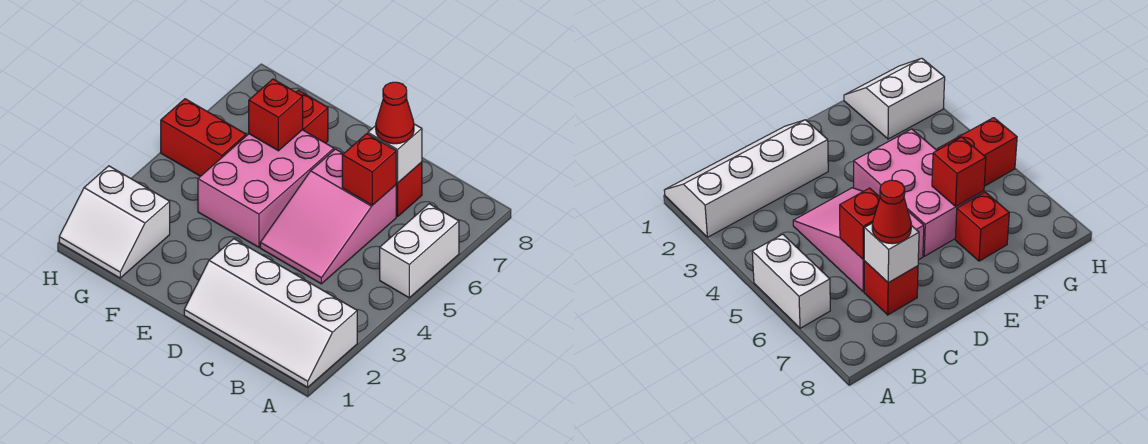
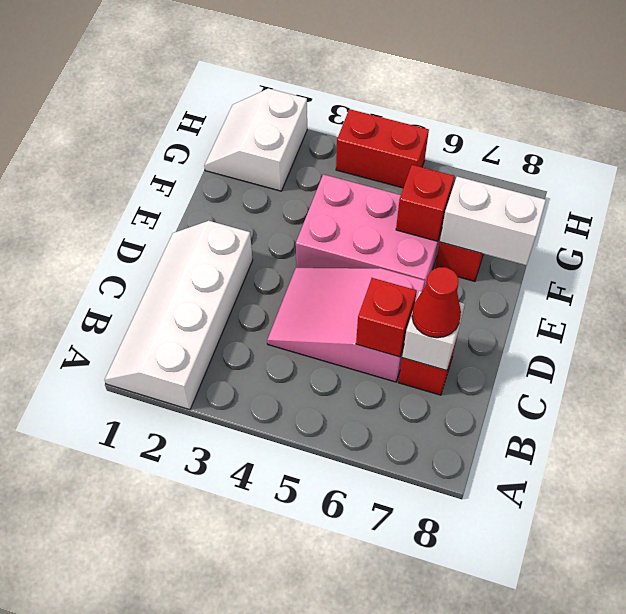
white 1x2 brick [380,204,459,298] -> white 1x2 brick moved to [440,177,546,265]
red 1x2 brick [161,99,246,176] -> red 1x2 brick turned to [336,109,429,188]

